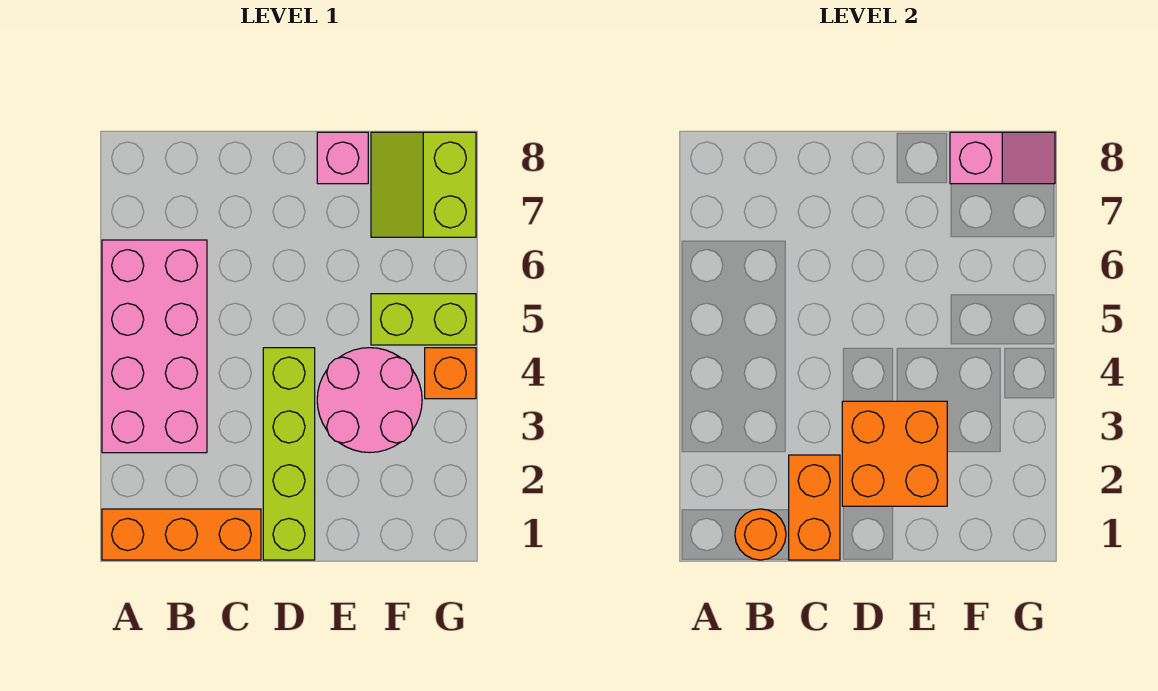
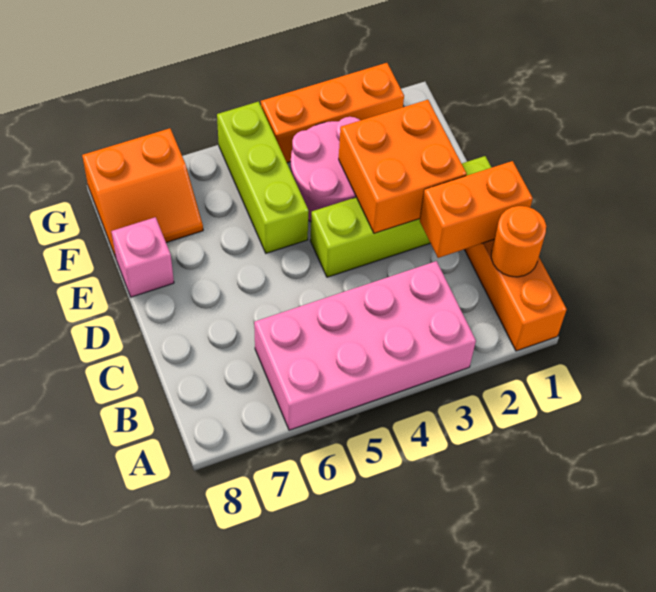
lime 1x2 brick [371,294,476,345] -> lime 1x3 brick [217,102,309,253]
lime 2x2 slope [371,132,476,237] -> orange 2x2 slope [82,128,203,257]
pink 1x2 slope [950,132,1055,184] -> none
orange 1x1 brick [425,348,476,399] -> orange 1x3 brick [261,63,404,163]

